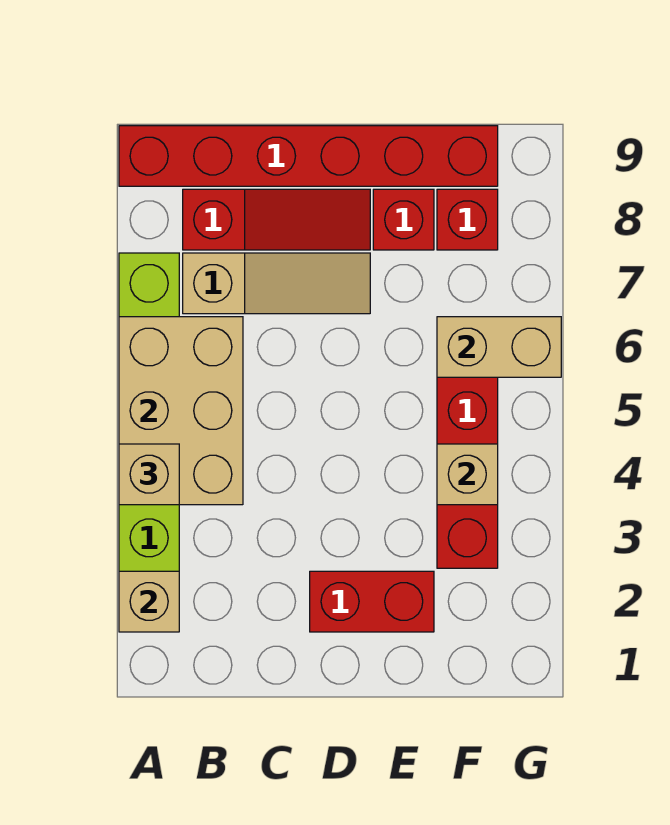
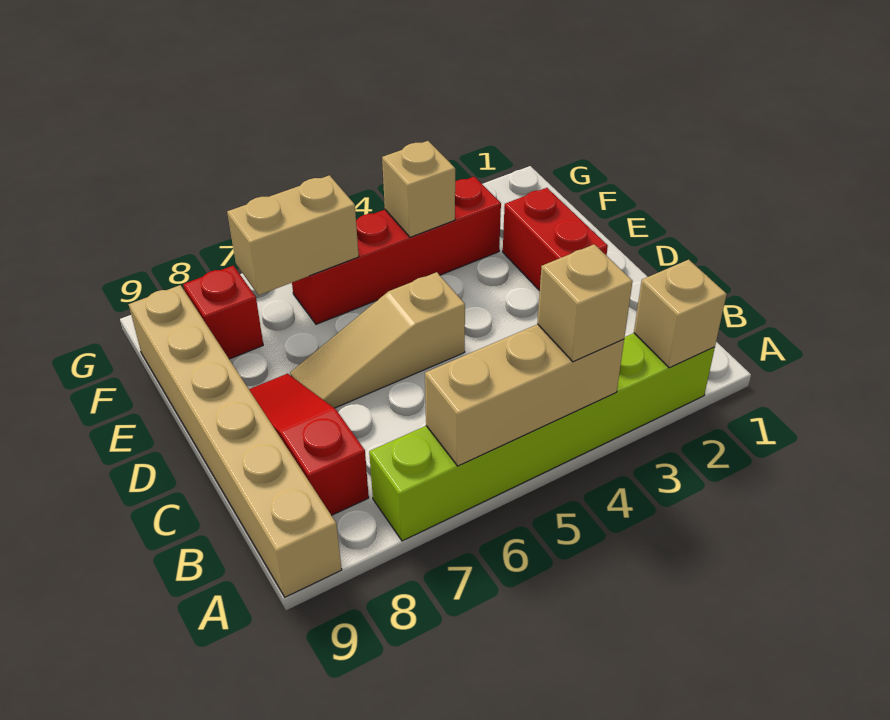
tan 2x3 brick [119,317,243,505] -> tan 1x3 brick [425,324,624,466]
red 1x6 brick [119,126,498,186] -> tan 1x6 brick [129,285,342,597]
tan 1x3 slope [183,253,370,314] -> tan 1x3 slope turned to [290,272,465,408]
red 1x1 brick [373,189,434,250] -> none
tan 1x2 brick [437,317,561,377] -> tan 1x2 brick turned to [227,175,359,295]

